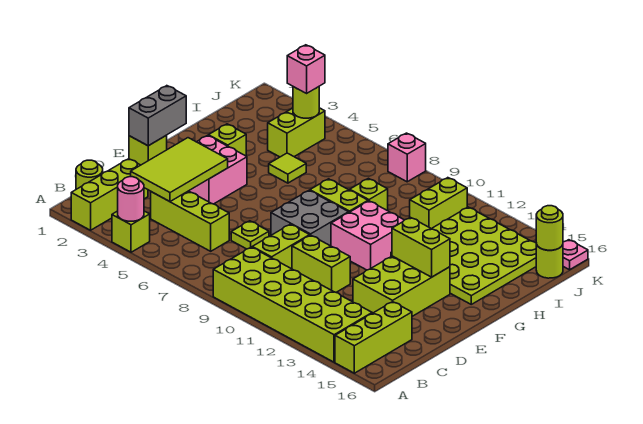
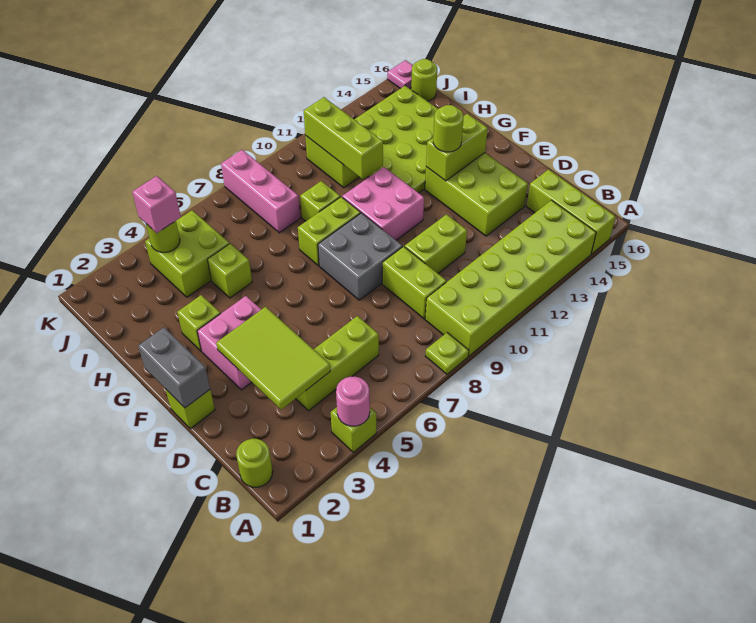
lime 1x3 brick [71,159,148,230] -> lime 1x3 brick moved to [304,97,383,179]
lime 1x1 plate [231,221,269,249] -> lime 1x1 plate moved to [425,333,469,374]
lime 1x1 tile [269,153,306,183] -> lime 1x1 brick [207,244,252,298]
lime 1x2 brick [268,108,325,157] -> lime 2x2 brick [145,210,229,297]
lime 1x1 round brick [536,206,563,250] -> lime 1x1 round brick moved to [433,105,464,152]
pink 1x1 brick [388,133,426,182] -> pink 1x3 brick [221,150,300,233]

